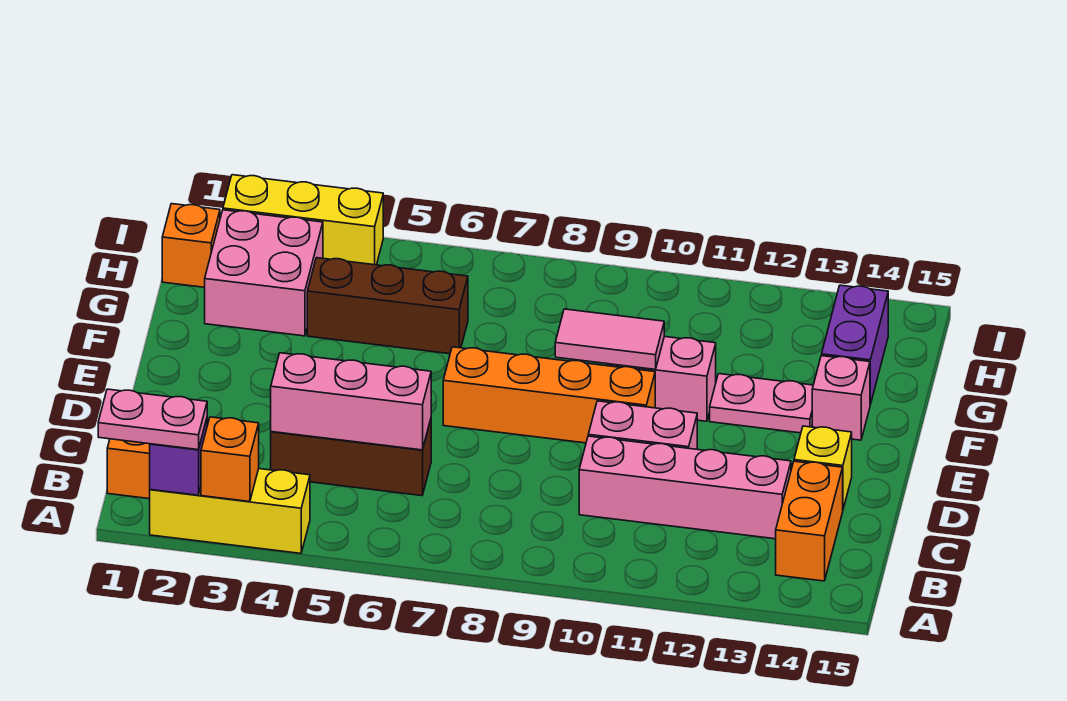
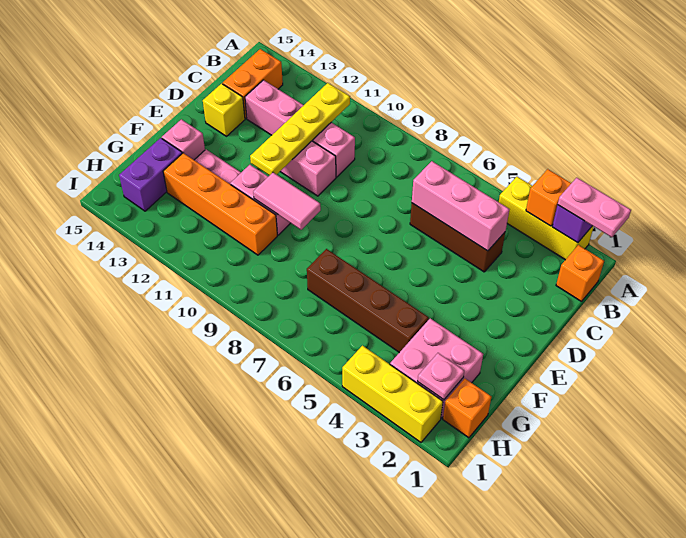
none -> yellow 1x4 plate [250,83,350,176]
orange 1x4 brick [443,347,655,443] -> orange 1x4 brick moved to [163,153,277,255]
brown 1x3 brick [307,258,468,354] -> brown 1x4 brick [307,249,429,352]
none -> pink 1x1 plate [418,353,464,400]

